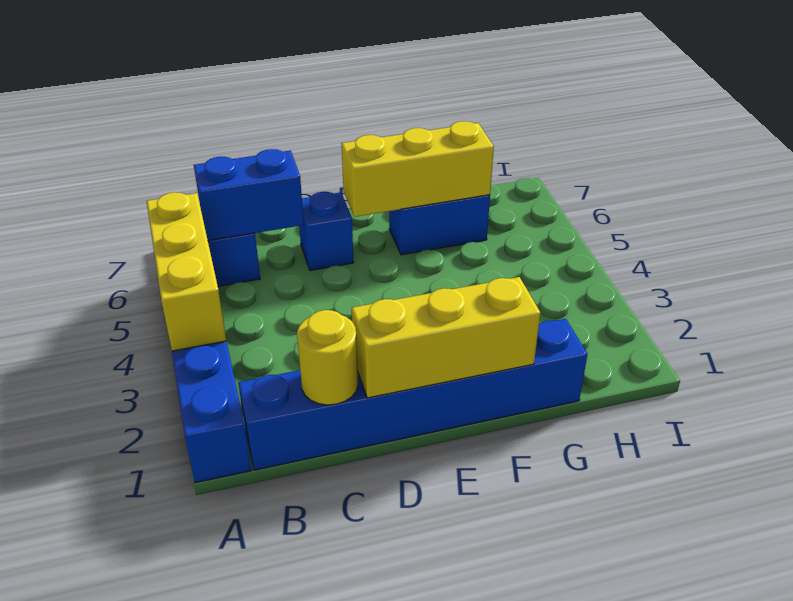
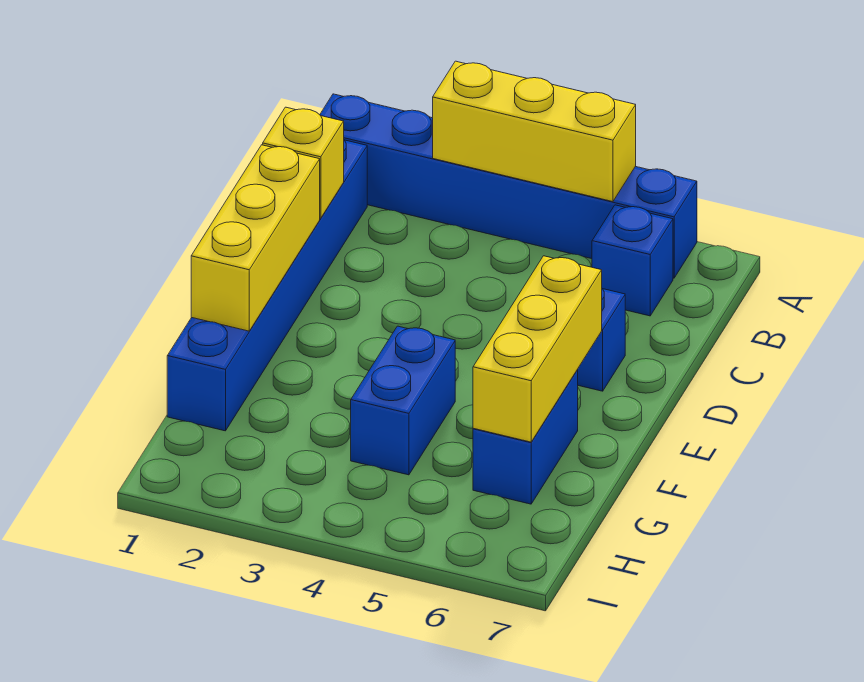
blue 1x2 brick [194,149,304,241] -> blue 1x2 brick moved to [351,326,455,475]
yellow 1x1 round brick [297,310,358,405] -> yellow 1x1 brick [263,107,344,218]

